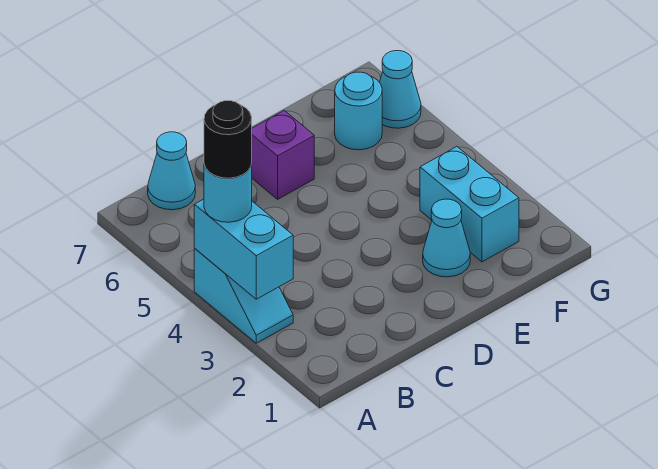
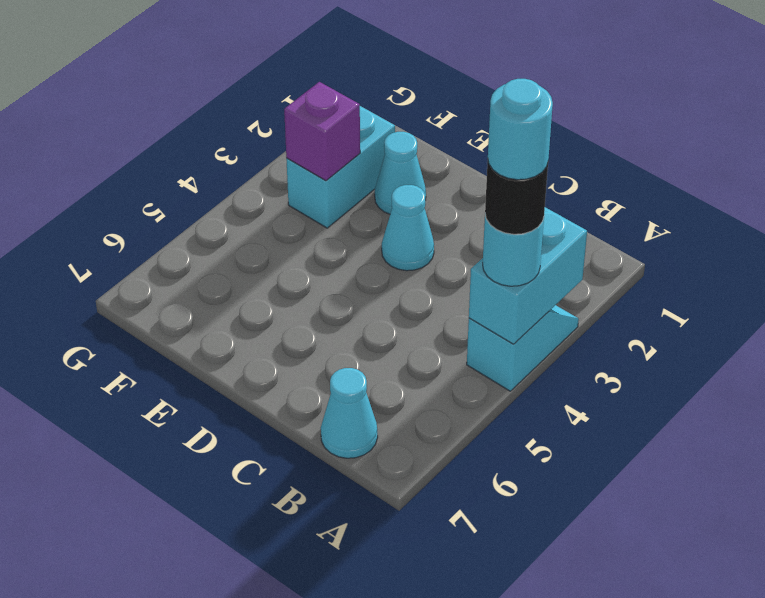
purple 1x1 brick [251,111,314,199] -> purple 1x1 brick moved to [284,82,360,181]
cyan 1x1 round brick [335,72,382,150] -> cyan 1x1 round brick moved to [488,79,553,180]
cyan 1x1 cone [379,51,421,128] -> cyan 1x1 cone moved to [382,185,434,271]

